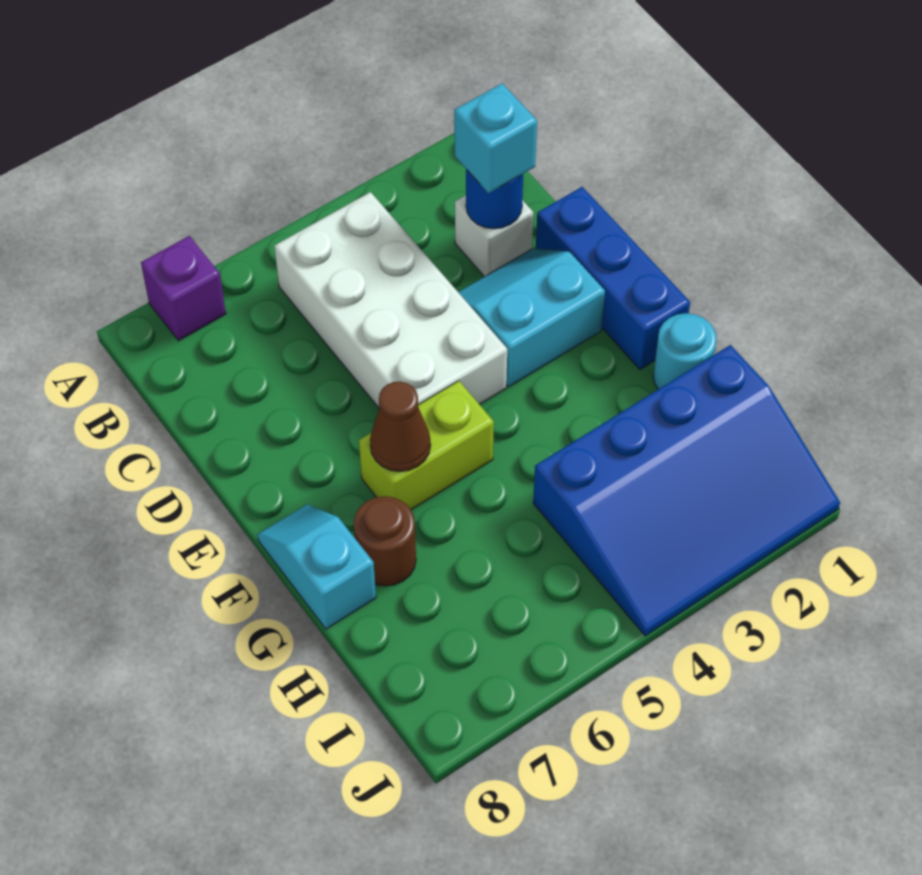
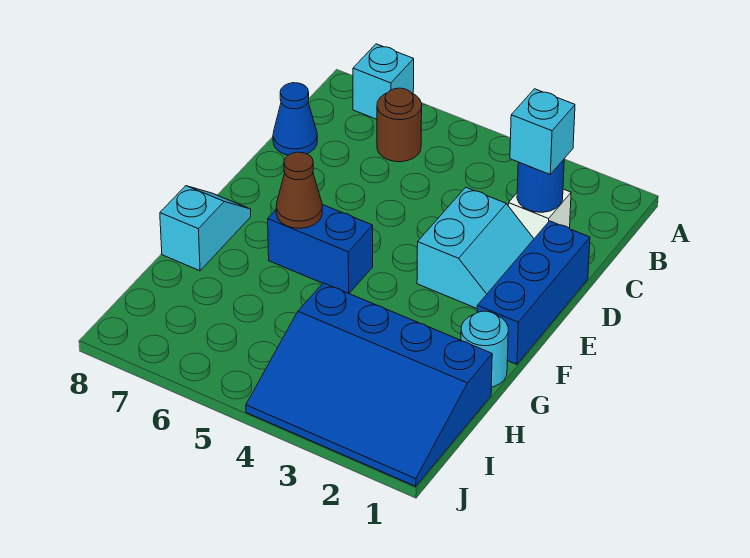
purple 1x1 brick [141,236,226,341] -> cyan 1x1 brick [353,44,414,119]
white 2x4 brick [274,192,507,408] -> none
none -> blue 1x1 cone [273,83,317,155]
cyan 2x2 slope [458,248,605,387] -> cyan 2x2 slope turned to [417,187,534,308]
lime 1x2 brick [359,381,494,510] -> blue 1x2 brick [268,205,373,293]
brown 1x1 round brick [354,496,416,586] -> brown 1x1 round brick moved to [377,88,422,162]

